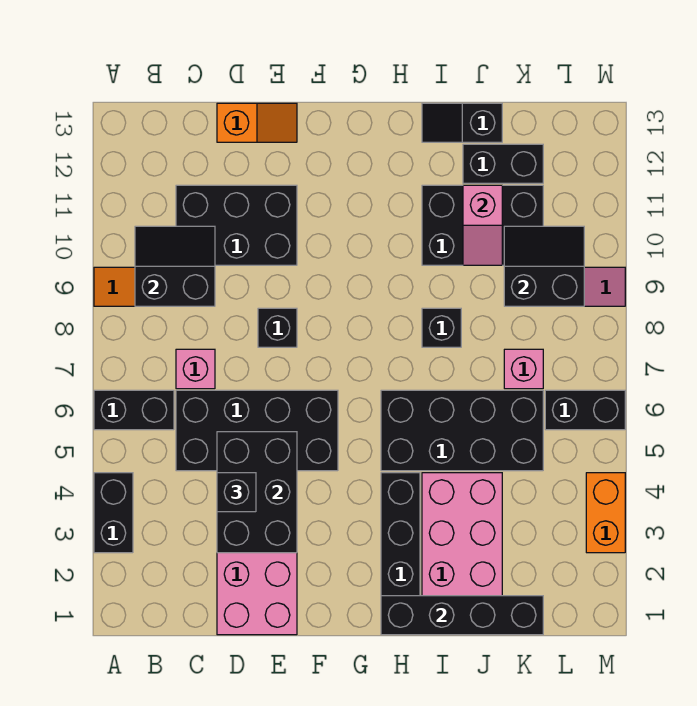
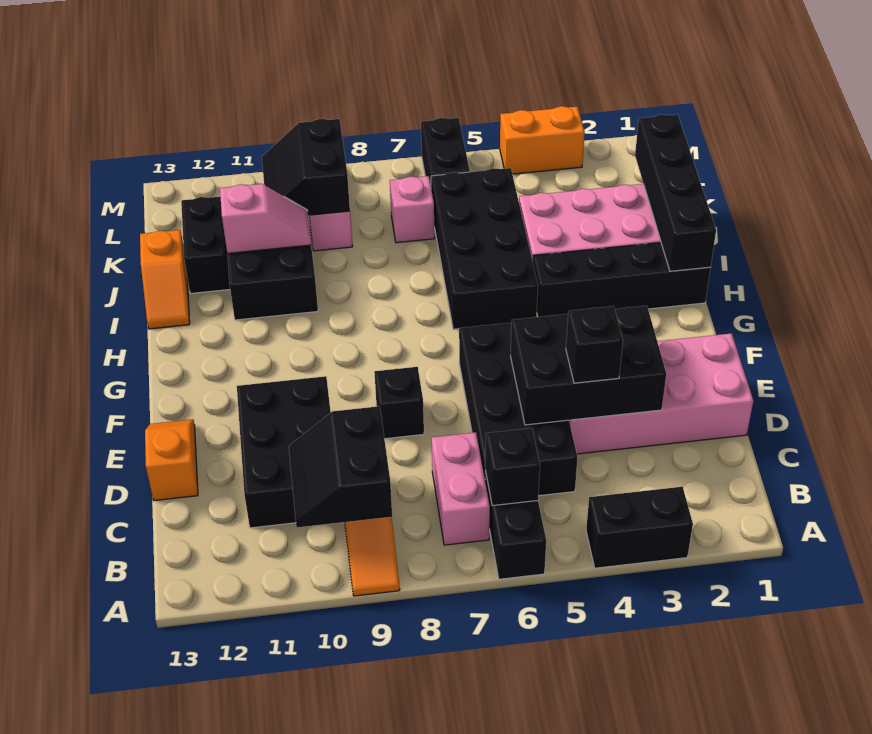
pink 1x1 brick [176,349,215,389] -> pink 1x2 brick [431,432,490,545]
black 1x1 brick [422,308,461,347] -> black 1x1 brick moved to [485,428,540,506]
black 1x2 slope [422,103,502,142] -> orange 1x2 slope [140,230,190,329]

